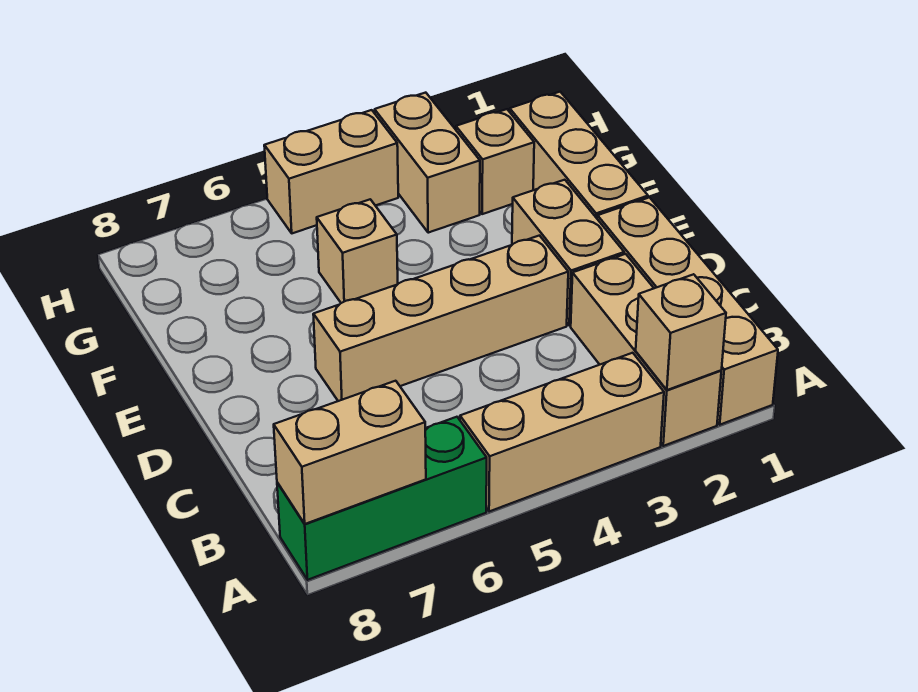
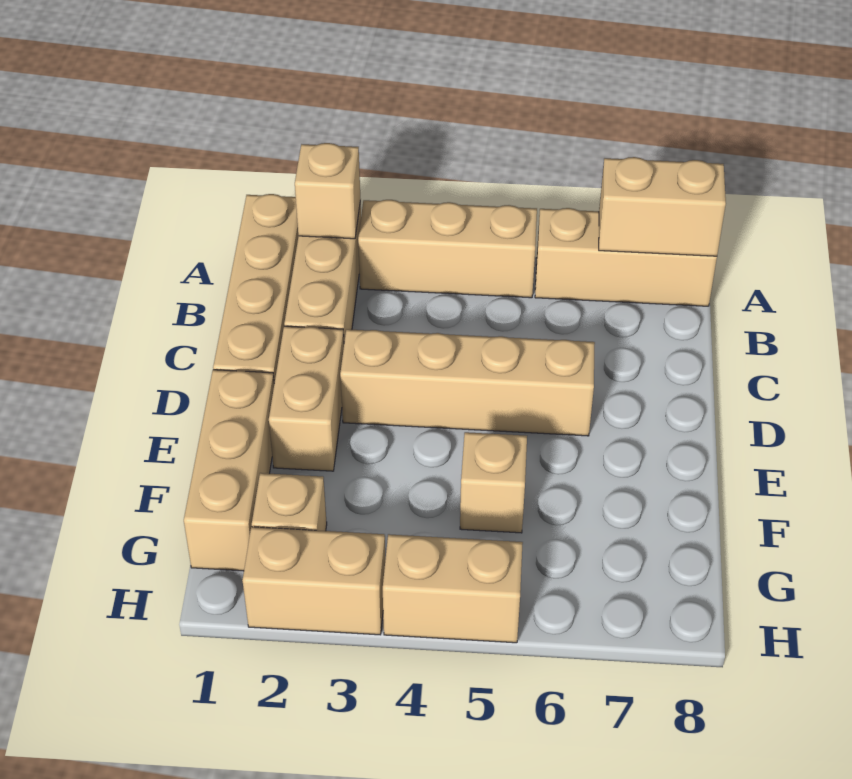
green 1x3 brick [277,417,487,580] -> tan 1x3 brick [535,208,717,306]
tan 1x2 brick [375,93,480,233] -> tan 1x2 brick turned to [242,527,385,635]

